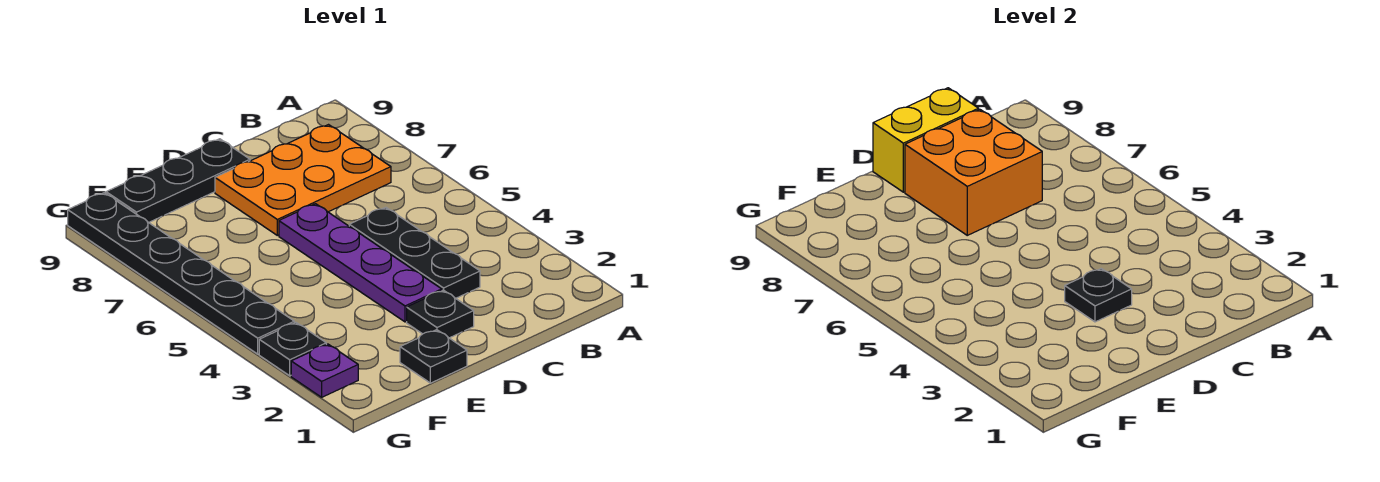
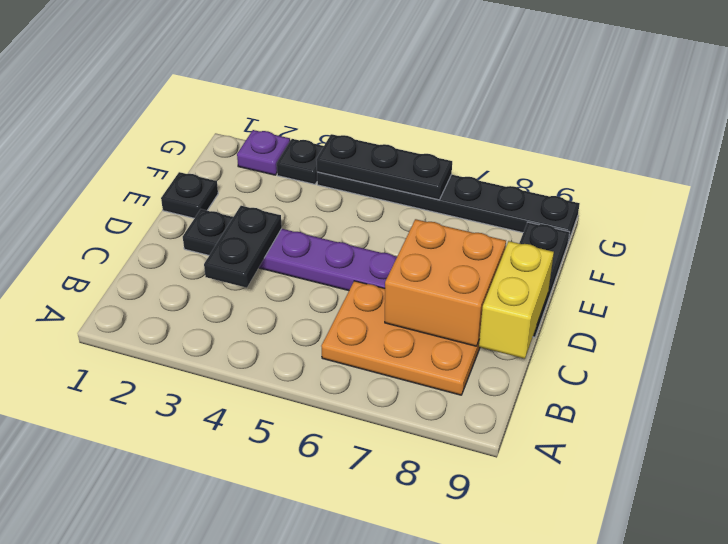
orange 2x3 plate [215,125,391,235] -> orange 2x3 plate turned to [321,281,480,395]
black 1x3 plate [349,207,480,298] -> black 1x3 plate moved to [316,134,452,200]
black 1x1 plate [1065,269,1132,322] -> black 1x2 plate [204,206,282,288]

